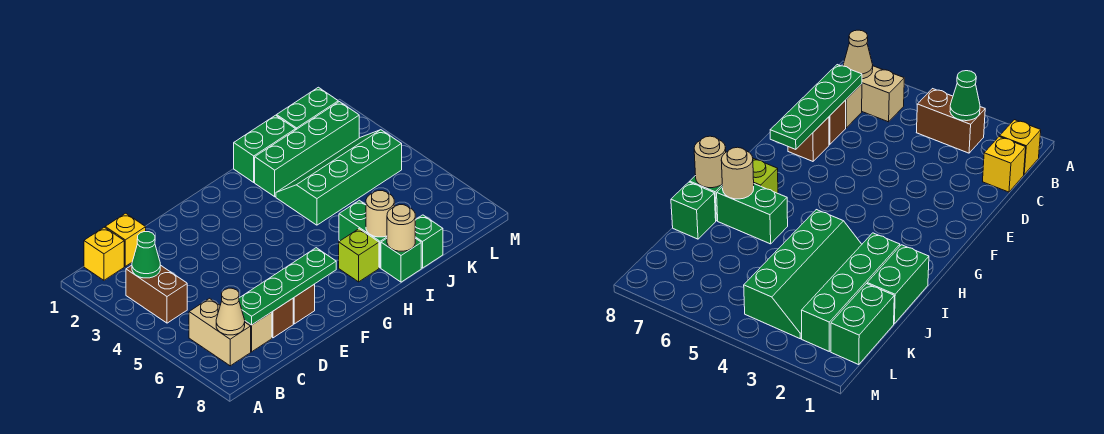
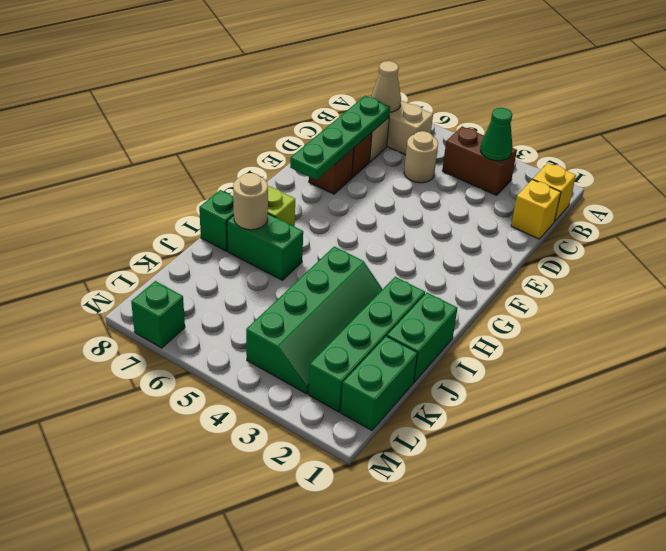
tan 1x1 round brick [387,205,415,251] -> tan 1x1 round brick moved to [404,131,438,183]
green 1x1 brick [415,215,443,268] -> green 1x1 brick moved to [131,281,185,348]

